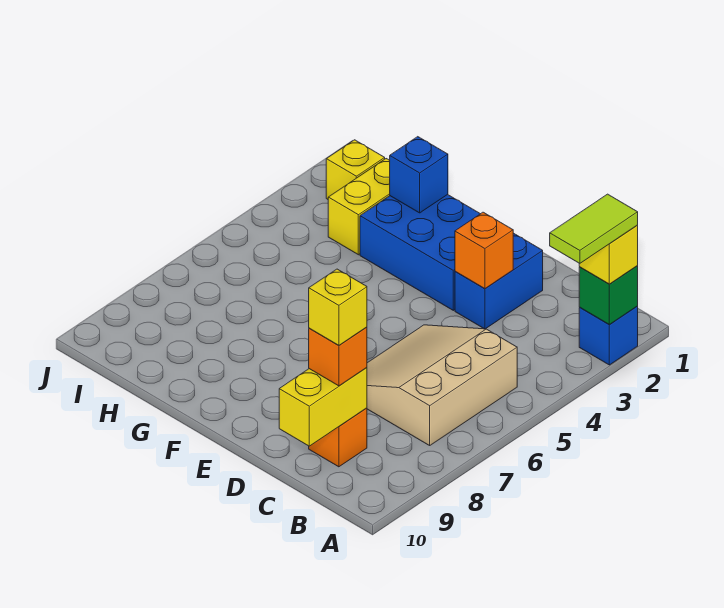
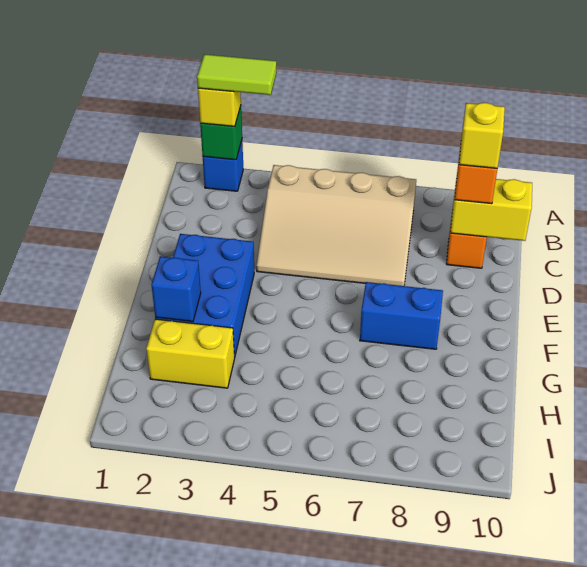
tan 3x3 slope [367,325,517,445] -> tan 3x4 slope [256,165,416,286]
blue 1x2 brick [455,233,543,329] -> blue 1x2 brick moved to [360,282,443,349]
orange 1x1 brick [455,212,513,289] -> none
yellow 1x1 brick [326,140,385,199] -> none

